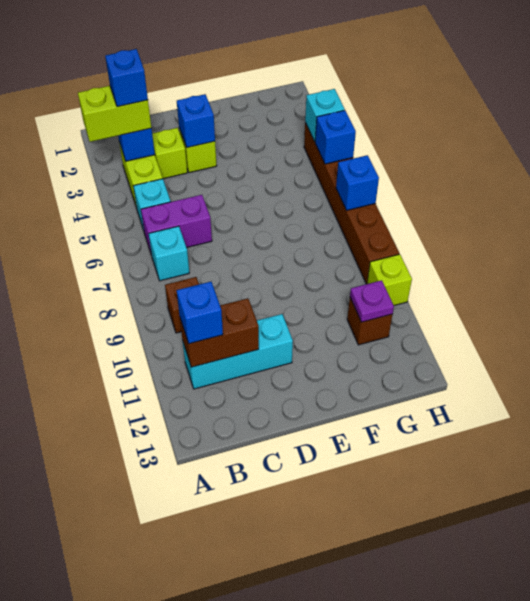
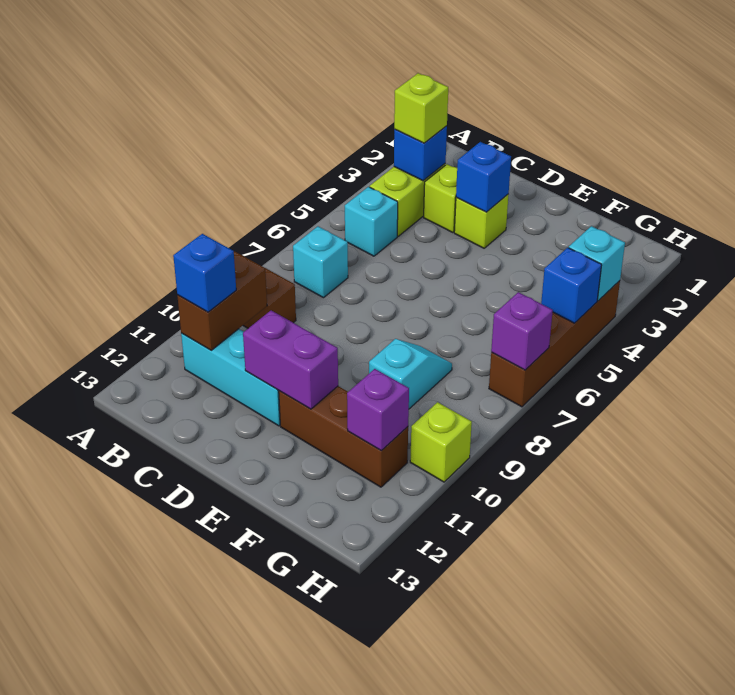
lime 1x2 brick [78,86,151,142] -> lime 1x1 brick [394,73,448,143]
blue 1x1 brick [105,49,148,107] -> none
purple 1x2 brick [141,195,212,255] -> purple 1x2 brick moved to [243,310,338,409]
brown 1x2 brick [180,298,259,367] -> brown 1x2 brick turned to [177,251,267,350]
none -> cyan 1x2 slope [369,339,452,409]
brown 1x1 brick [347,298,393,345] -> brown 1x3 brick [279,386,408,487]
purple 1x1 plate [350,280,394,322] -> purple 1x1 brick [347,369,409,451]
brown 1x6 brick [304,123,399,284] -> brown 1x4 brick [489,281,620,407]
blue 1x1 brick [336,155,379,211] -> purple 1x1 brick [491,292,553,370]

